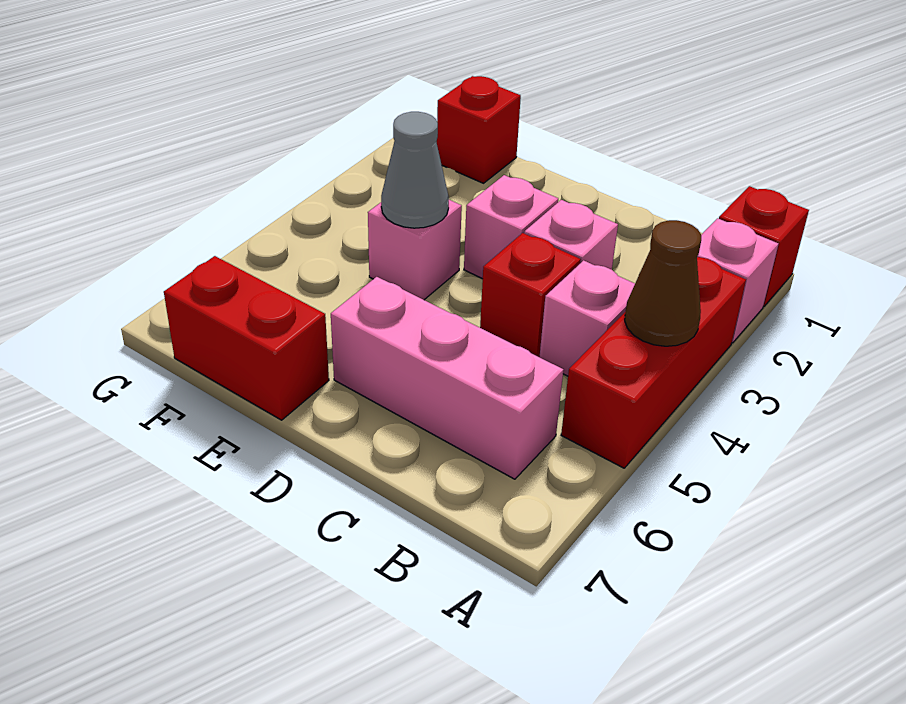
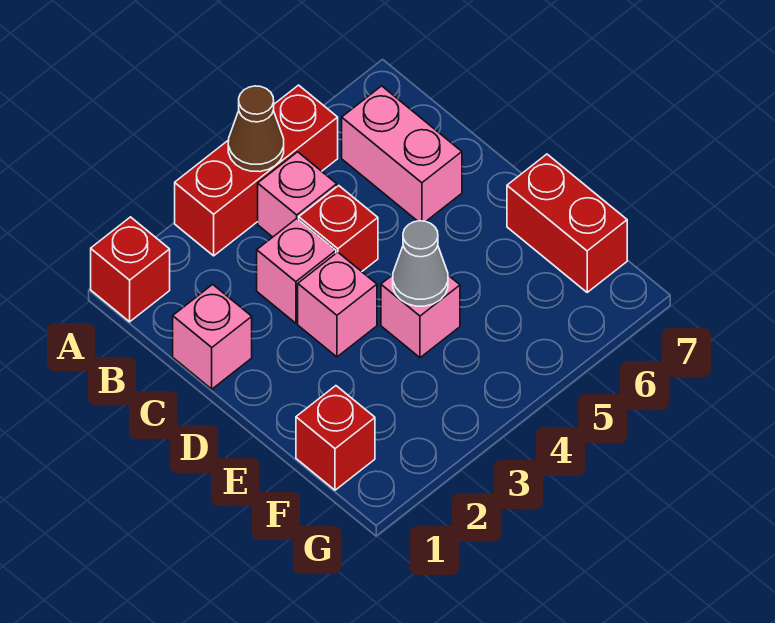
pink 1x1 brick [697,218,778,343] -> pink 1x1 brick moved to [173,284,252,389]
pink 1x3 brick [331,277,563,479] -> pink 1x2 brick [342,86,462,221]

